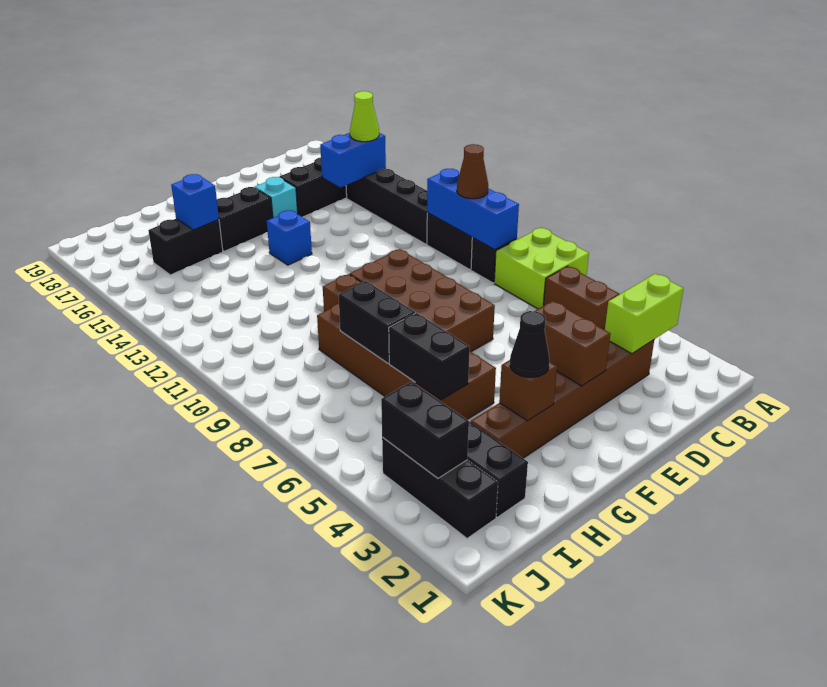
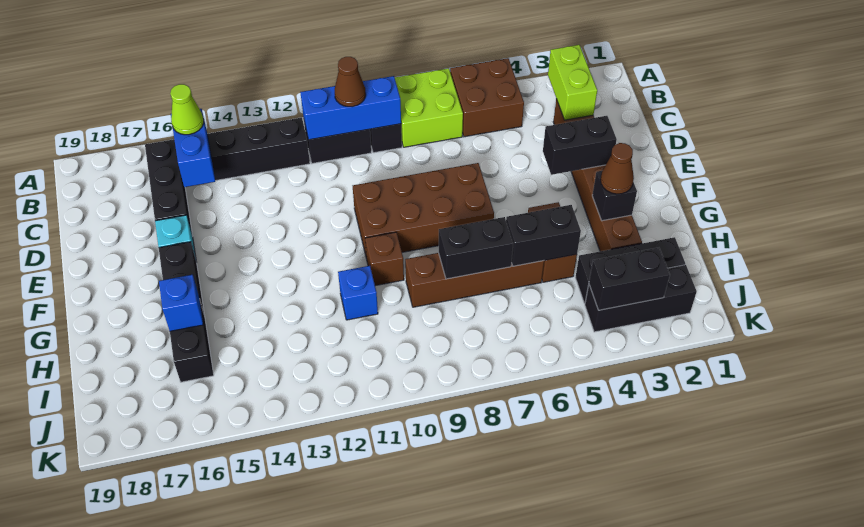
brown 1x2 brick [544,266,620,330] -> brown 2x2 brick [450,58,524,137]
brown 1x2 brick [536,301,610,386] -> black 1x2 brick [543,116,617,175]
blue 1x1 brick [267,210,312,265] -> blue 1x1 brick moved to [338,266,378,320]
brown 1x1 brick [499,360,557,421] -> black 1x1 brick [592,171,637,221]
black 1x1 cone [510,311,550,377] -> brown 1x1 cone [600,143,634,194]

